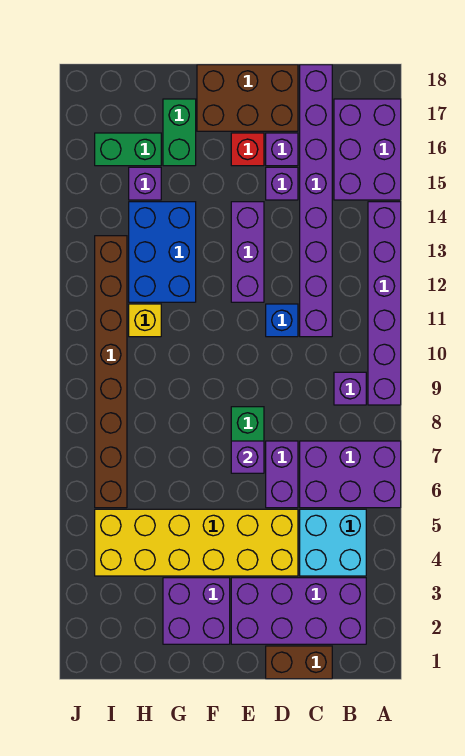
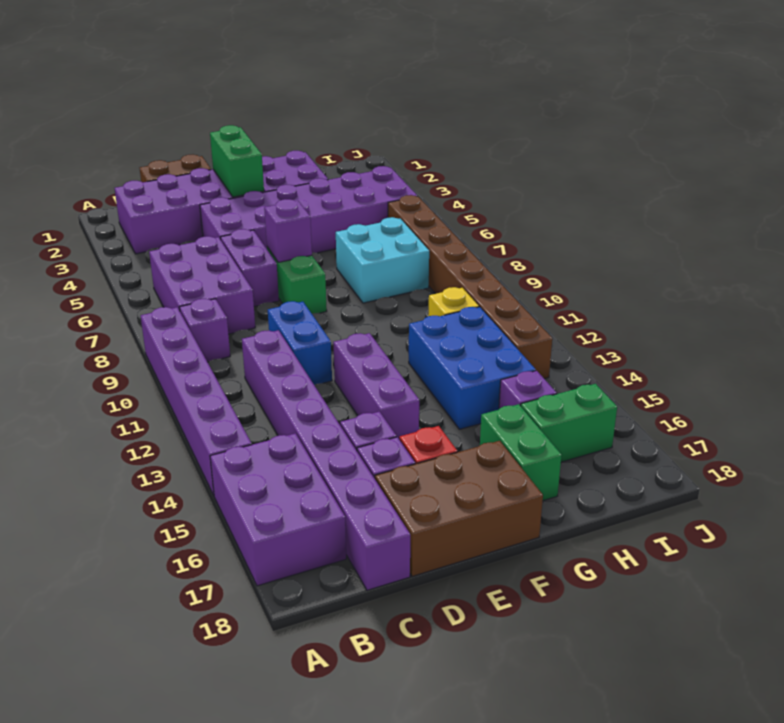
purple 2x3 brick [300,441,401,508] -> purple 2x3 brick turned to [149,236,255,334]
cyan 2x2 brick [300,509,366,576] -> cyan 2x2 brick moved to [336,217,429,303]
yellow 2x6 brick [95,509,298,576] -> purple 2x6 brick [200,166,417,253]
blue 1x1 brick [266,304,298,337] -> blue 1x2 brick [268,301,332,385]
none -> green 1x2 brick [210,125,264,197]

